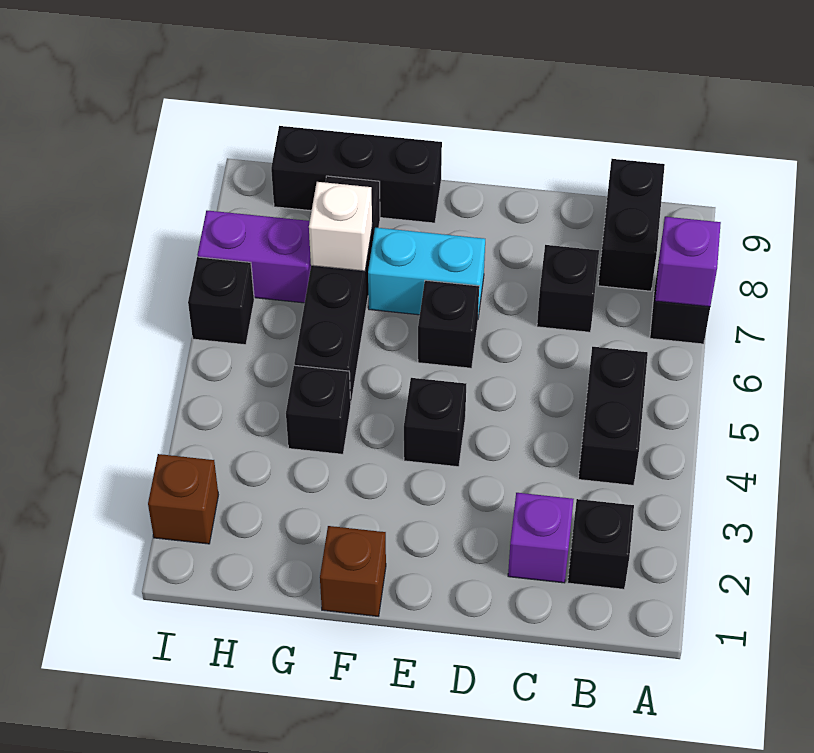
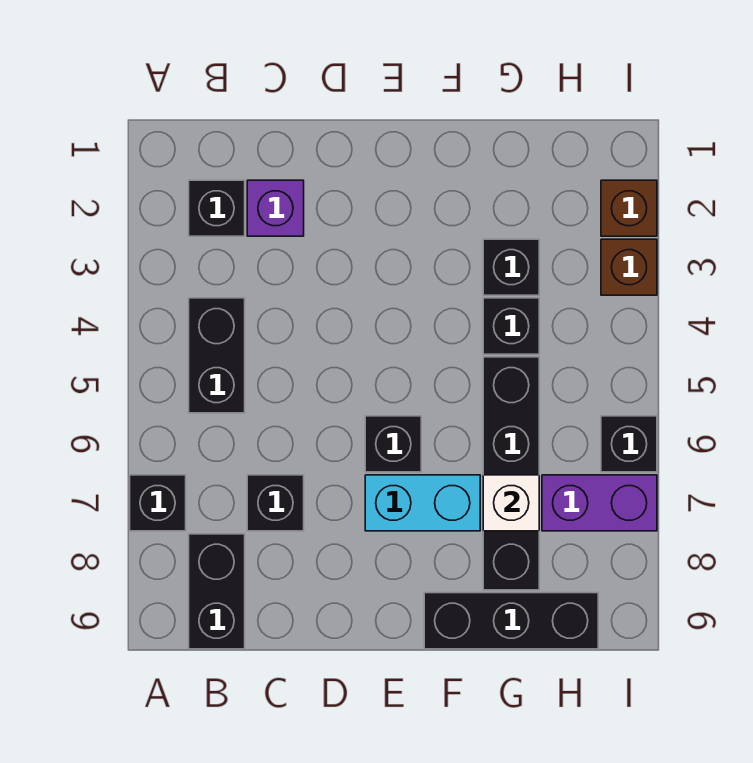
purple 1x1 brick [655,217,721,307] -> none
black 1x1 brick [404,378,466,467] -> black 1x1 brick moved to [483,239,539,295]
brown 1x1 brick [320,526,386,616] -> brown 1x1 brick moved to [601,239,657,295]

